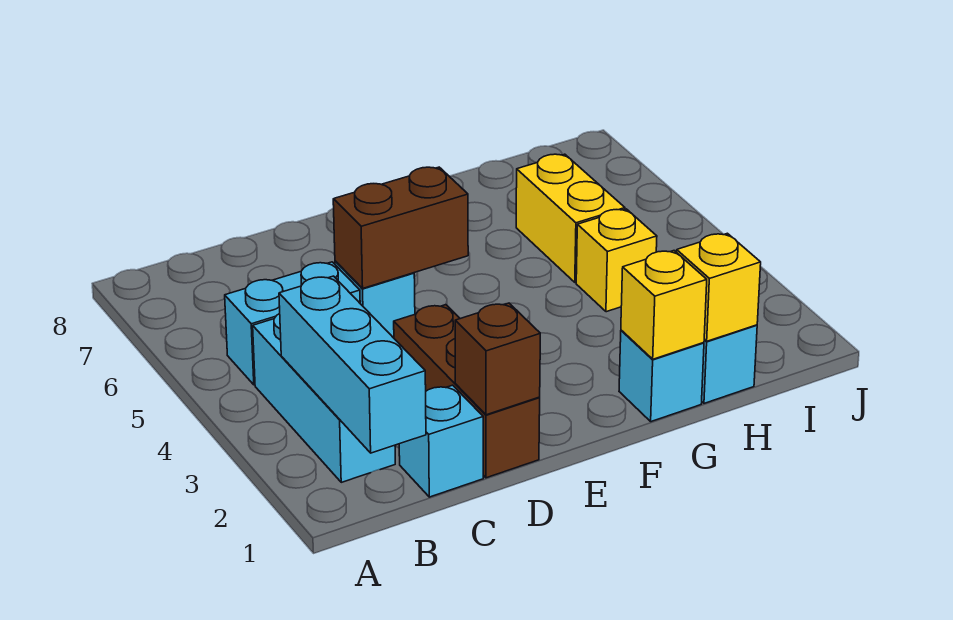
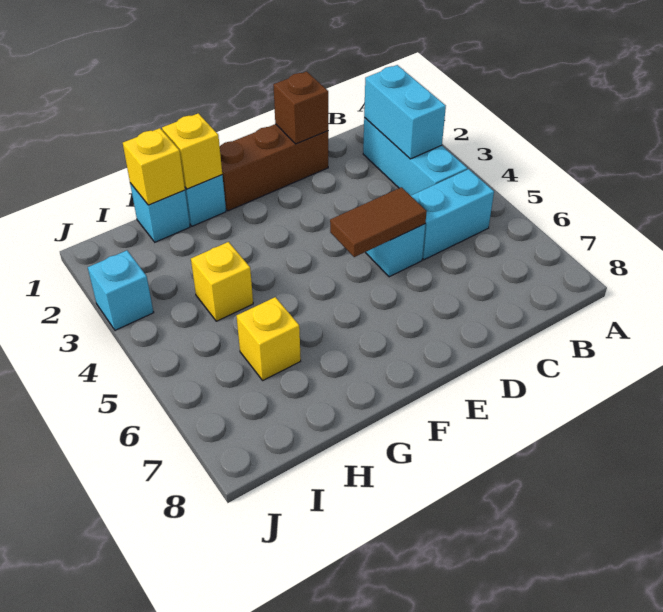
cyan 1x3 brick [279,276,426,453] -> cyan 1x2 brick [364,65,446,159]
cyan 1x1 brick [399,385,483,497] -> cyan 1x1 brick moved to [88,250,154,330]
brown 1x3 brick [394,305,540,478] -> brown 1x3 brick turned to [220,124,328,211]
brown 1x2 brick [333,167,468,288] -> brown 1x2 tile [330,187,427,257]
yellow 1x2 brick [516,154,625,283] -> yellow 1x1 brick [236,297,301,380]

